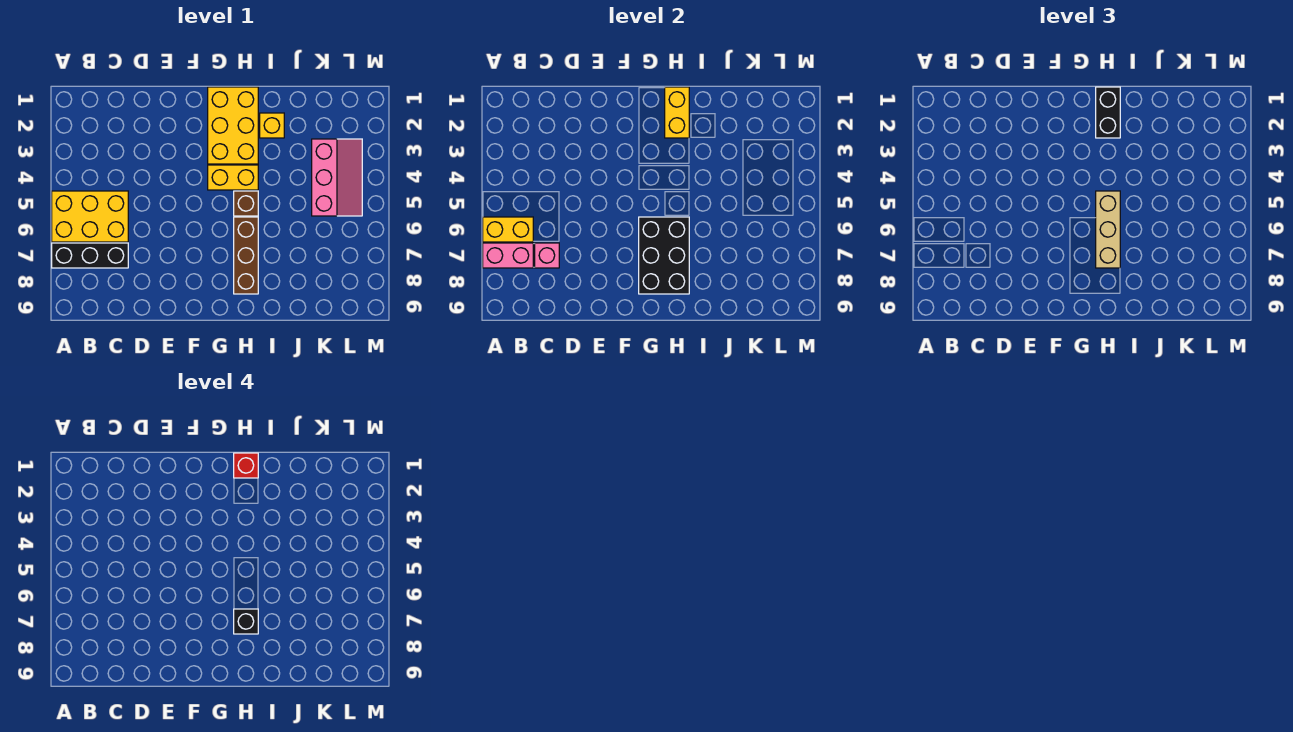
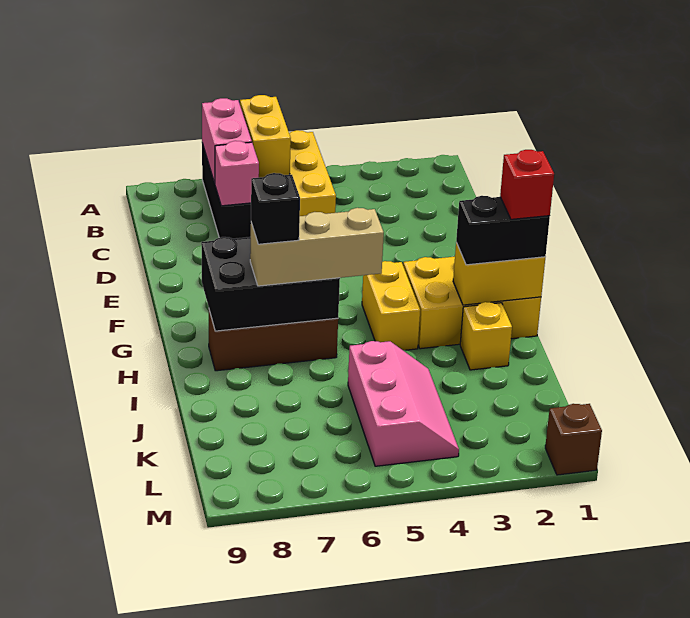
brown 1x1 brick [234,191,258,216] -> brown 1x1 brick moved to [545,404,602,475]
pink 2x3 slope [312,139,362,216] -> pink 2x3 slope turned to [348,341,459,466]

